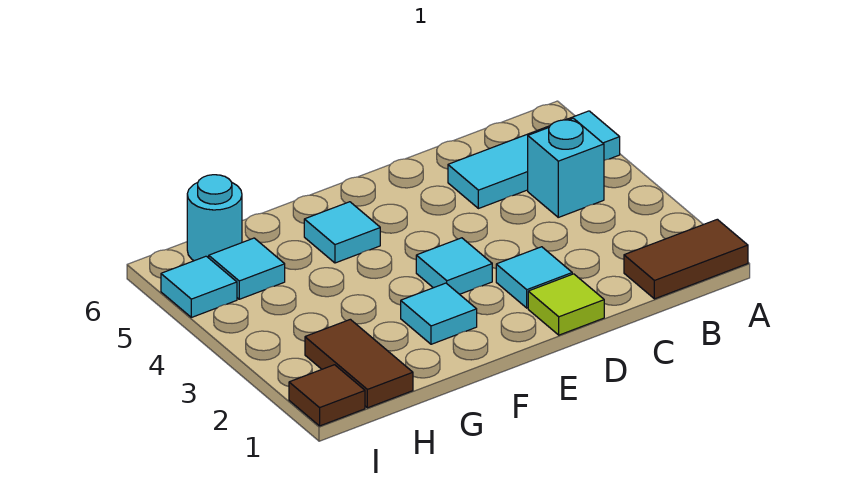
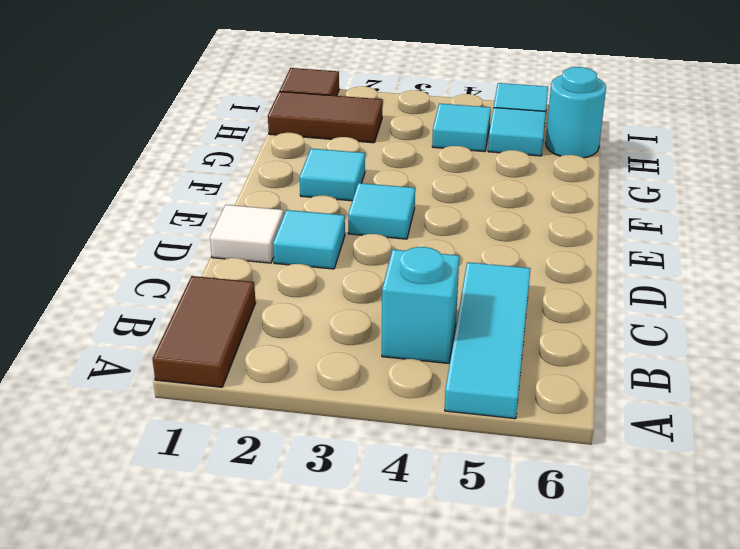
lime 1x1 tile [528,274,604,335] -> white 1x1 tile [210,205,284,263]
cyan 1x1 tile [304,202,380,263] -> cyan 1x1 tile moved to [432,103,491,152]

